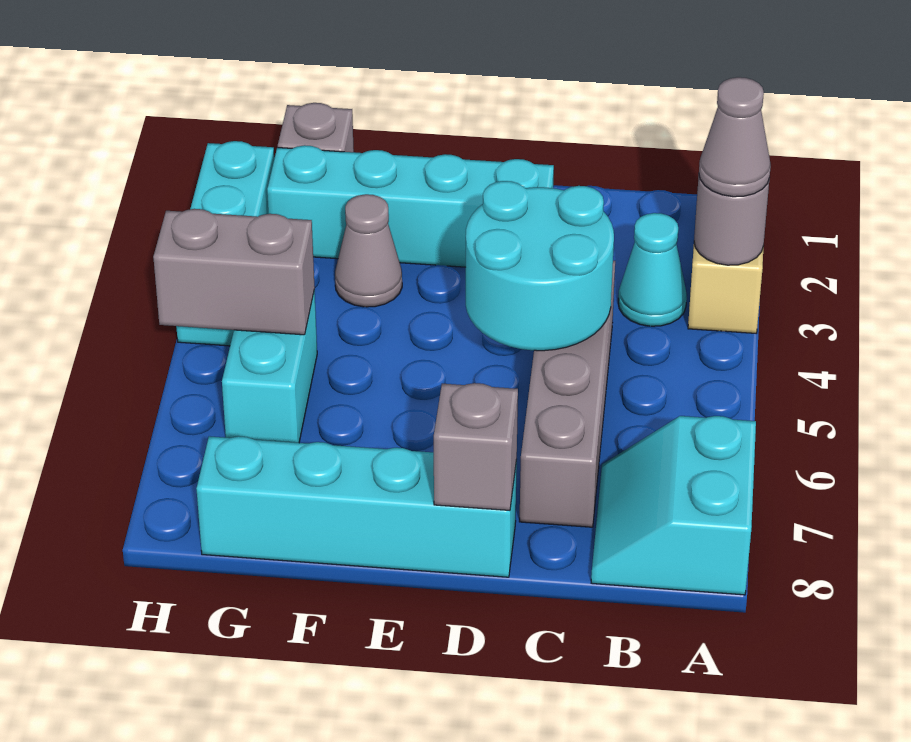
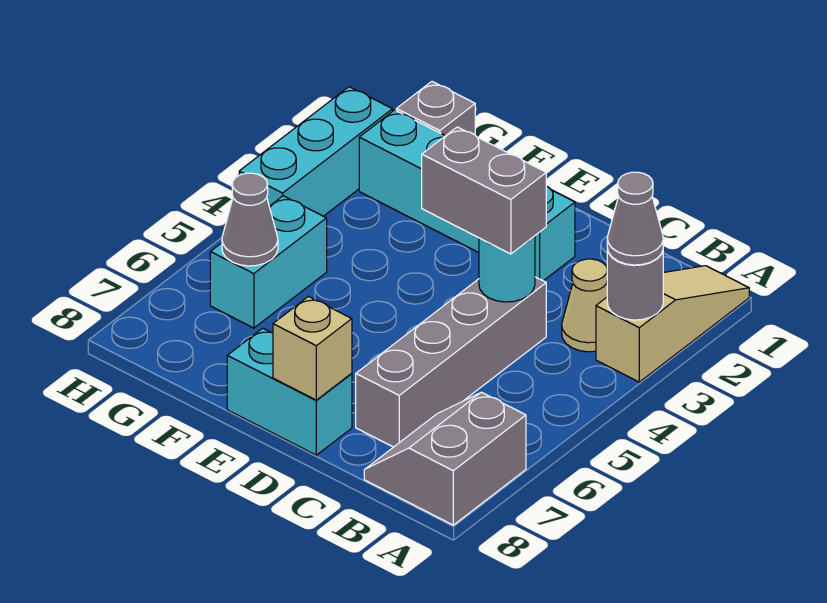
cyan 2x2 slope [591,416,756,595] -> grey 2x2 slope [364,392,526,525]
cyan 1x1 cone [618,213,687,326] -> tan 1x1 cone [562,259,607,352]
cyan 2x2 round brick [466,181,614,351] -> cyan 1x1 round brick [479,236,535,302]
cyan 1x4 brick [196,436,517,577] -> cyan 1x2 brick [227,328,352,455]
grey 1x1 brick [434,383,518,510] -> tan 1x1 brick [273,297,352,400]
grey 1x1 cone [335,194,402,307] -> grey 1x1 cone moved to [222,173,278,266]
grey 1x2 brick [153,209,315,335] -> grey 1x2 brick moved to [422,127,546,254]

